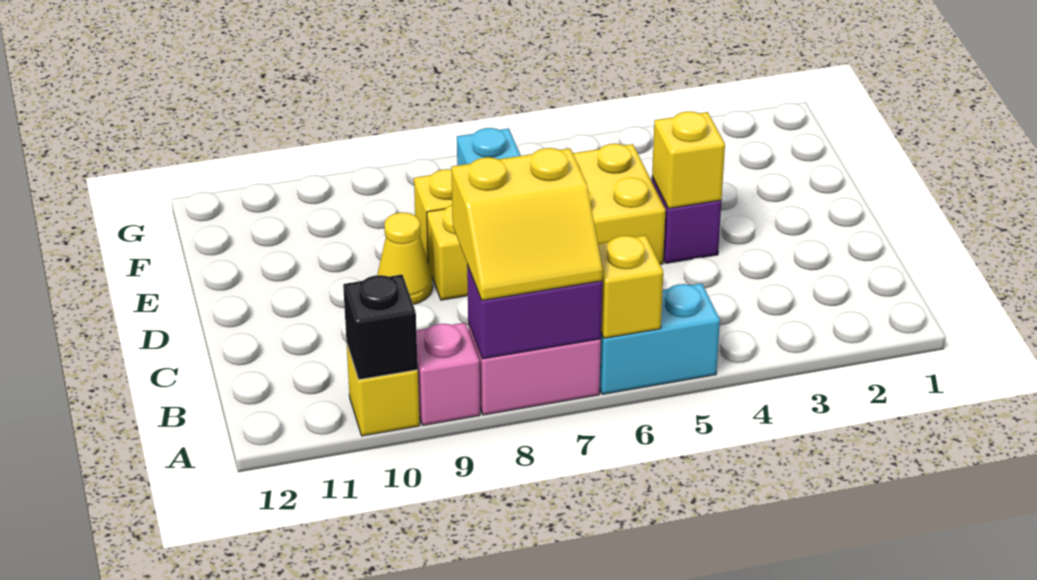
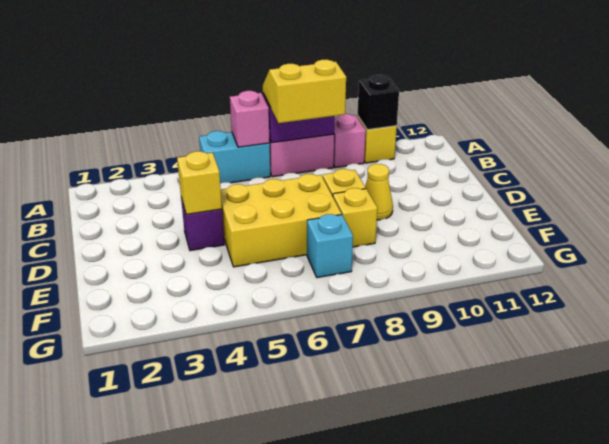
yellow 1x1 brick [598,235,663,338] -> pink 1x1 brick [230,91,270,147]

